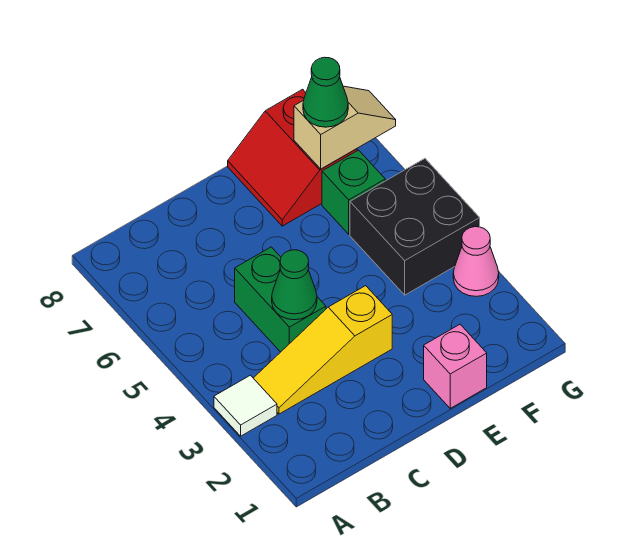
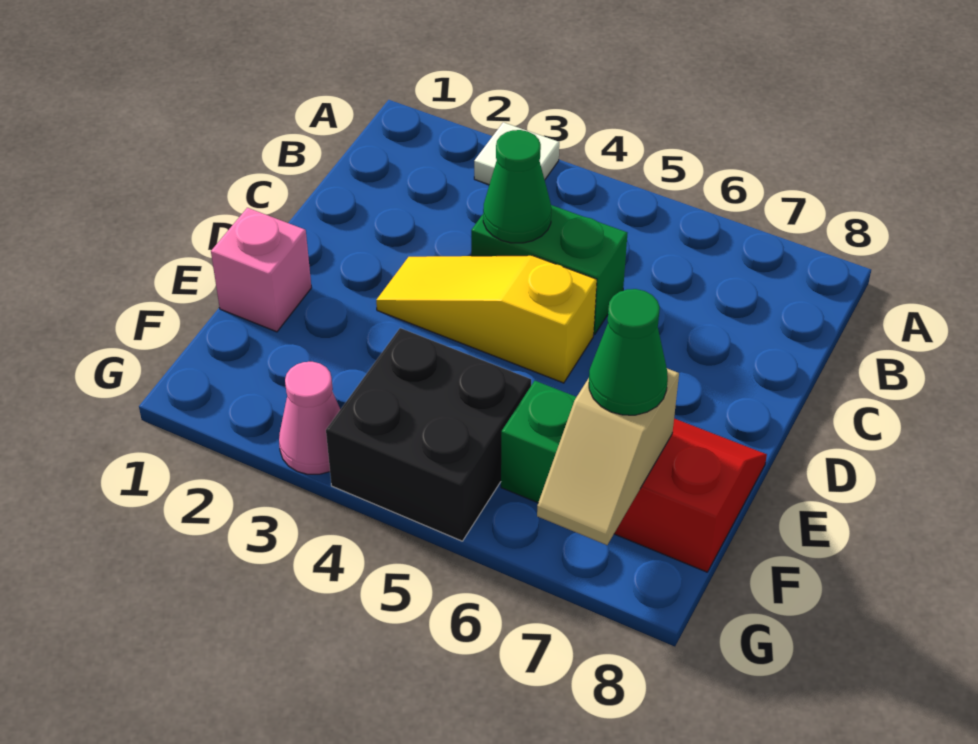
yellow 1x3 slope [254,286,392,414] -> yellow 1x3 slope turned to [376,256,597,383]

